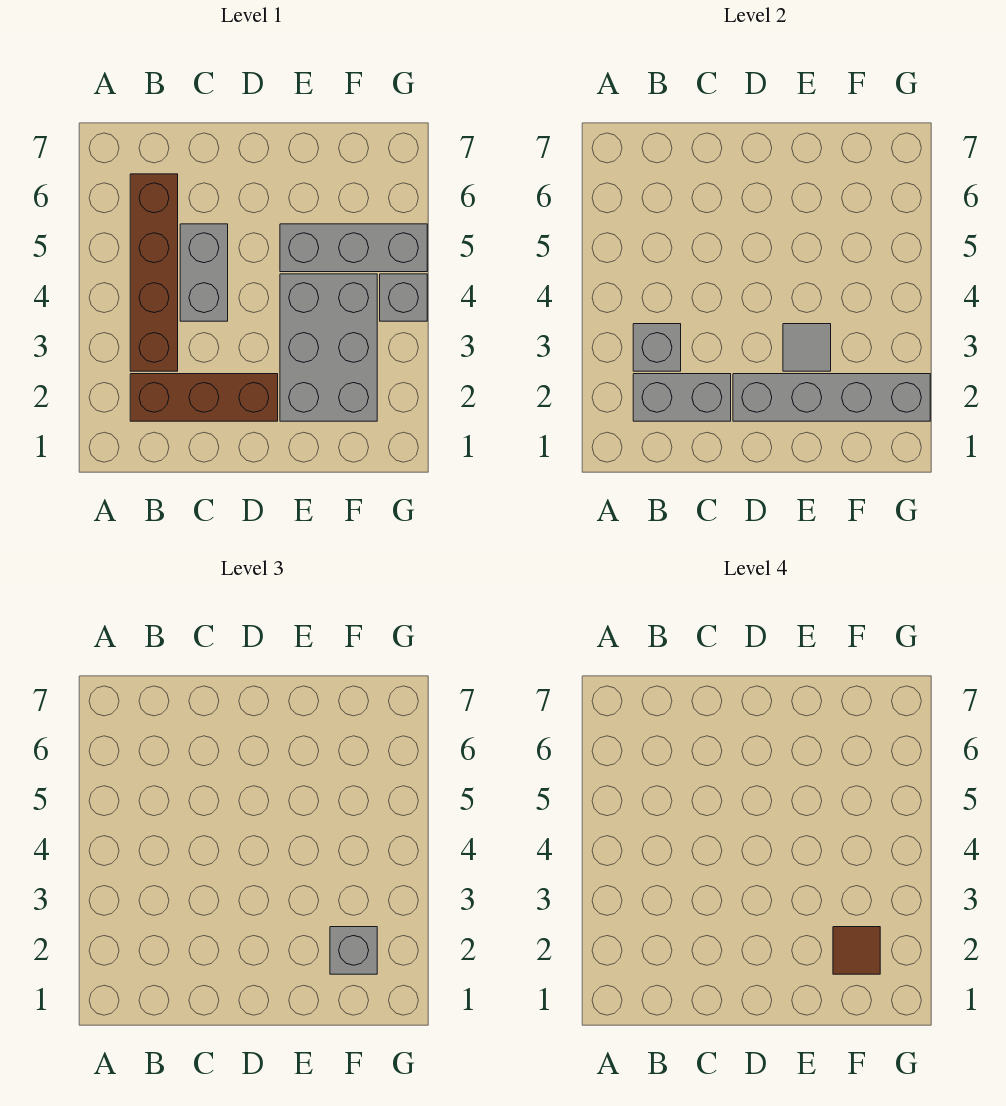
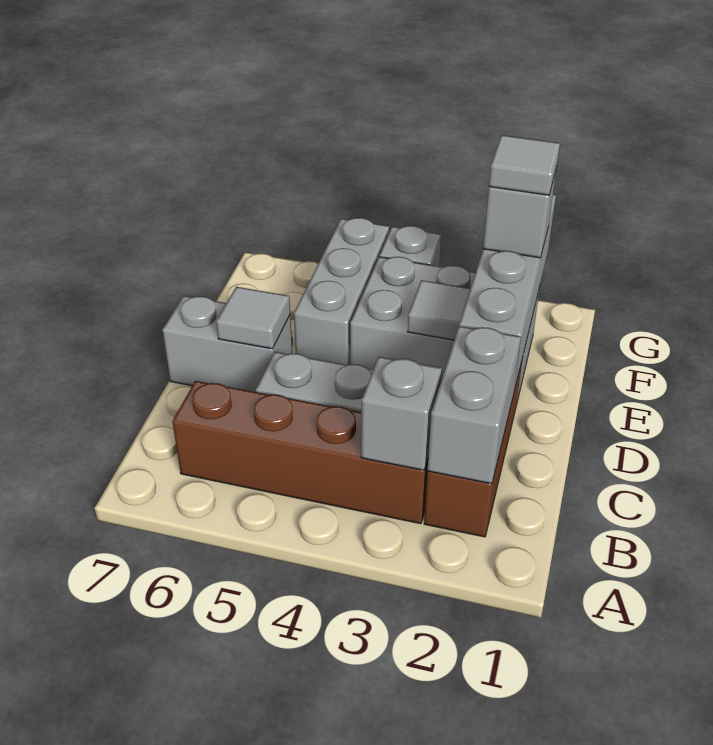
none -> grey 1x2 brick [162,296,292,392]
none -> grey 1x1 tile [216,287,290,349]
brown 1x1 tile [833,927,880,974] -> grey 1x1 tile [489,135,560,195]

